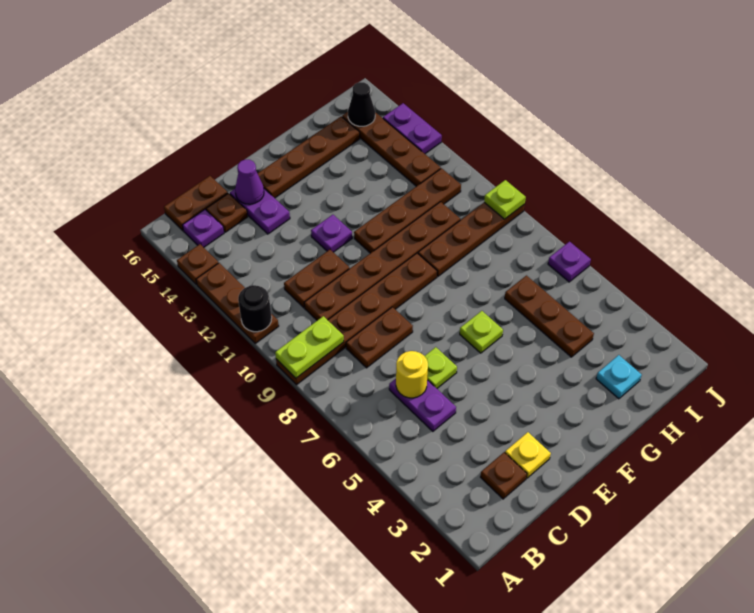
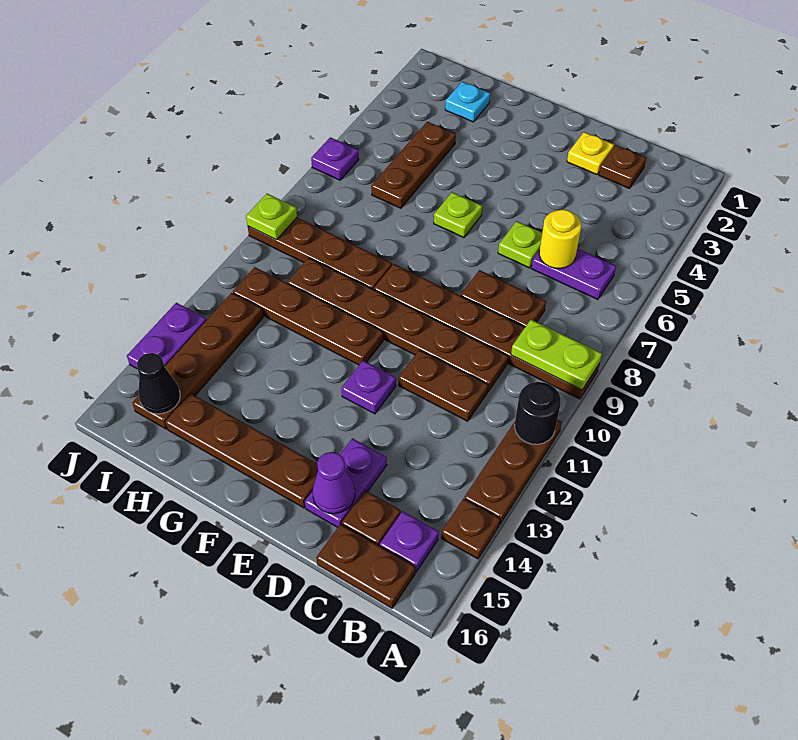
purple 1x2 plate [389,379,456,431] -> purple 1x2 plate turned to [531,248,616,300]

